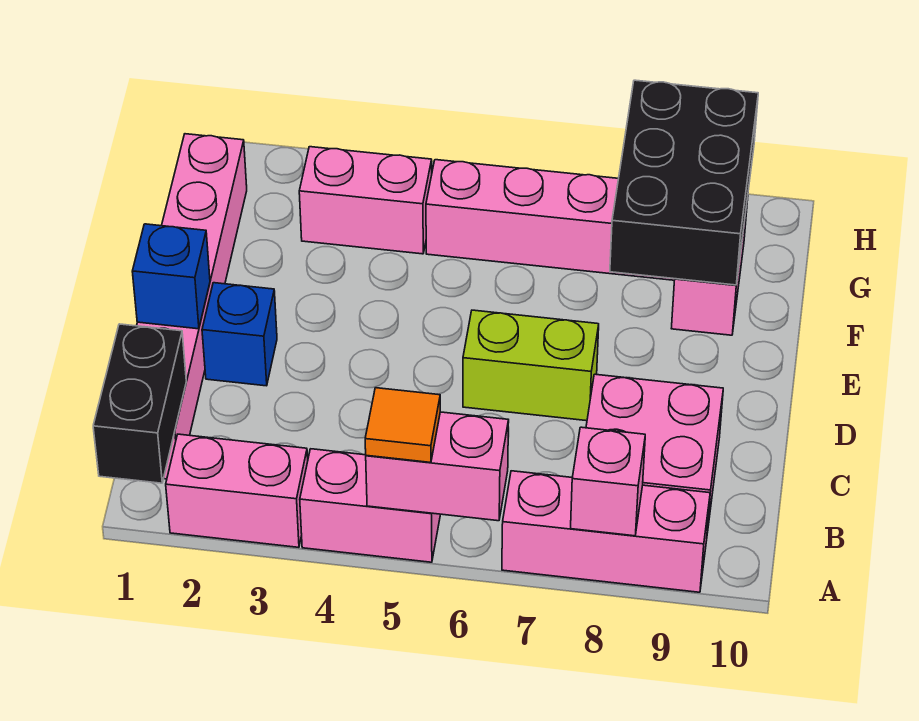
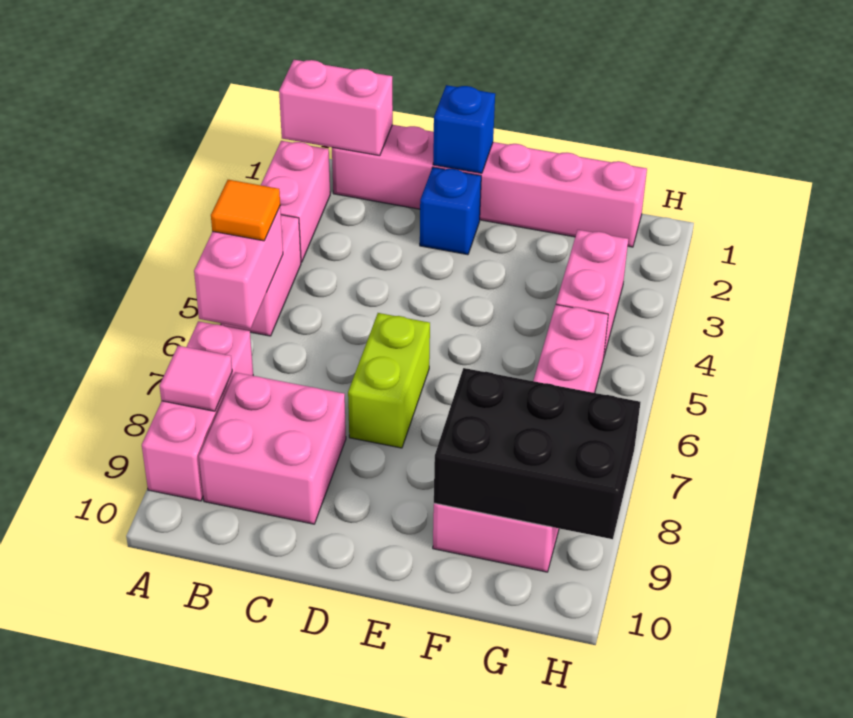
black 1x2 brick [93,324,186,483] -> pink 1x2 brick [279,60,393,156]
pink 1x1 brick [571,427,645,536] -> pink 1x1 tile [159,346,232,411]

